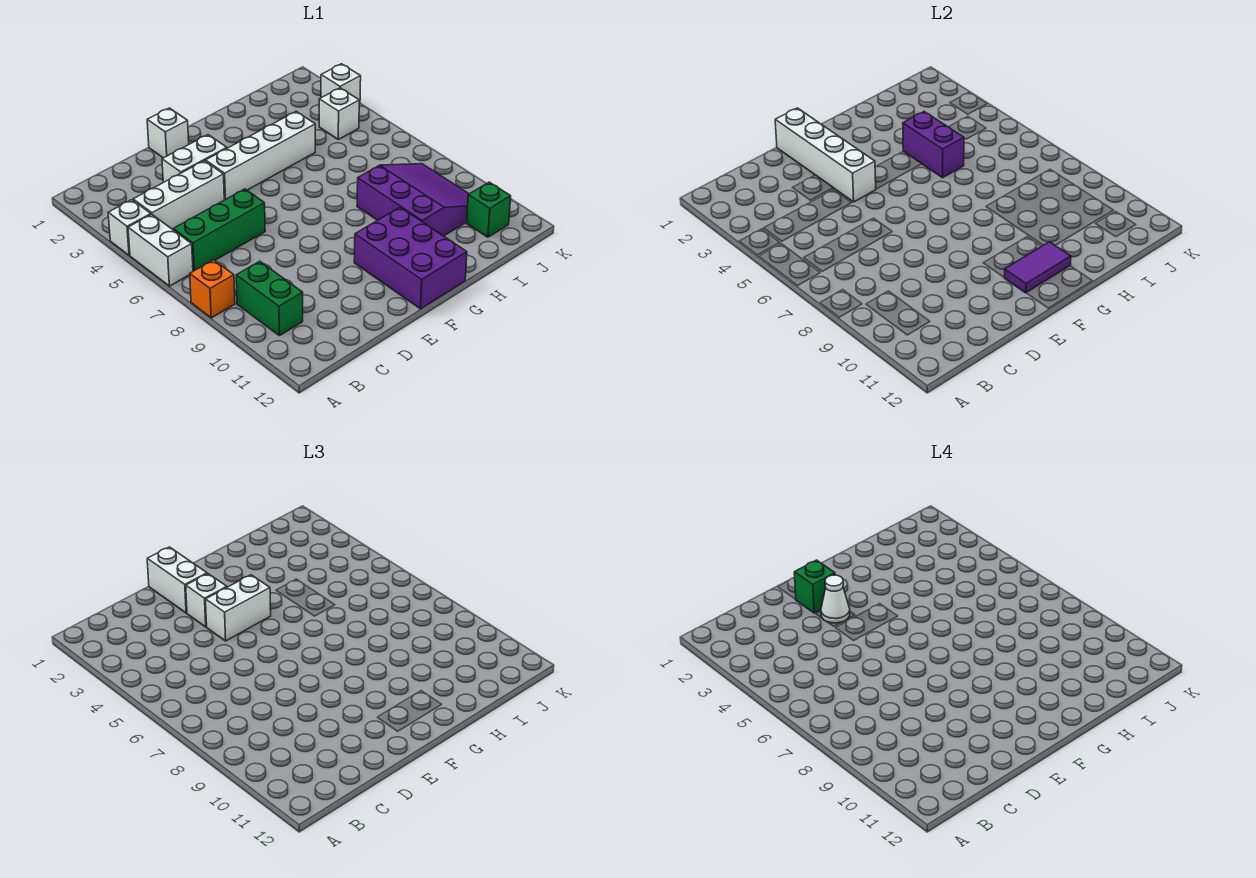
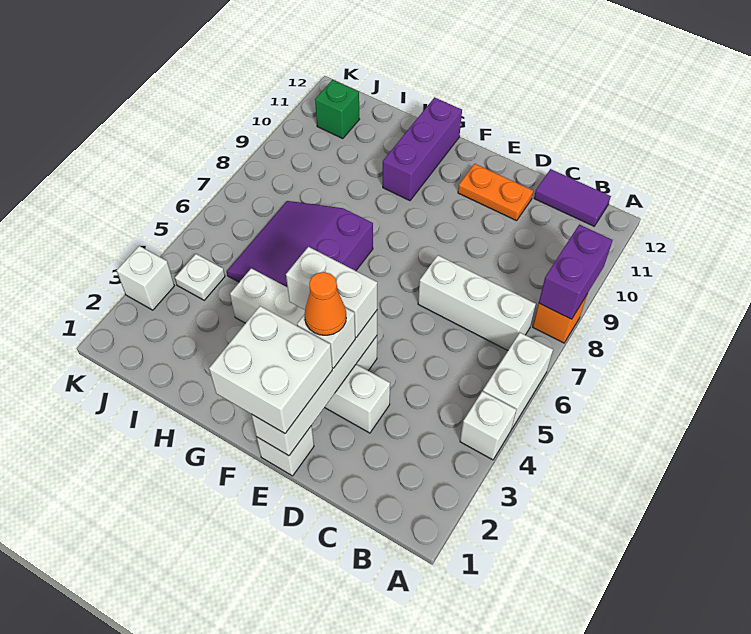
white 1x3 brick [133,161,224,229] -> white 1x3 brick moved to [418,255,536,350]
green 1x3 brick [173,189,265,271] -> none
green 1x2 brick [236,261,303,336] -> none
none -> orange 1x2 plate [458,164,533,221]
white 1x2 brick [147,547,207,613] -> white 2x2 brick [209,306,332,433]
green 1x1 brick [794,560,835,613] -> none
white 1x1 cone [821,575,850,623] -> orange 1x1 cone [304,272,346,335]
purple 2x3 brick [354,208,467,309] -> purple 1x3 brick [383,97,462,201]
purple 1x2 tile [1004,242,1071,293] -> purple 1x2 tile moved to [534,169,611,226]
purple 1x2 brick [903,112,964,178] -> purple 1x2 brick moved to [539,225,613,319]
purple 3x3 slope [357,164,469,236] -> purple 3x3 slope moved to [227,201,373,288]
white 1x1 brick [319,88,359,139] -> white 1x1 plate [175,254,225,300]

